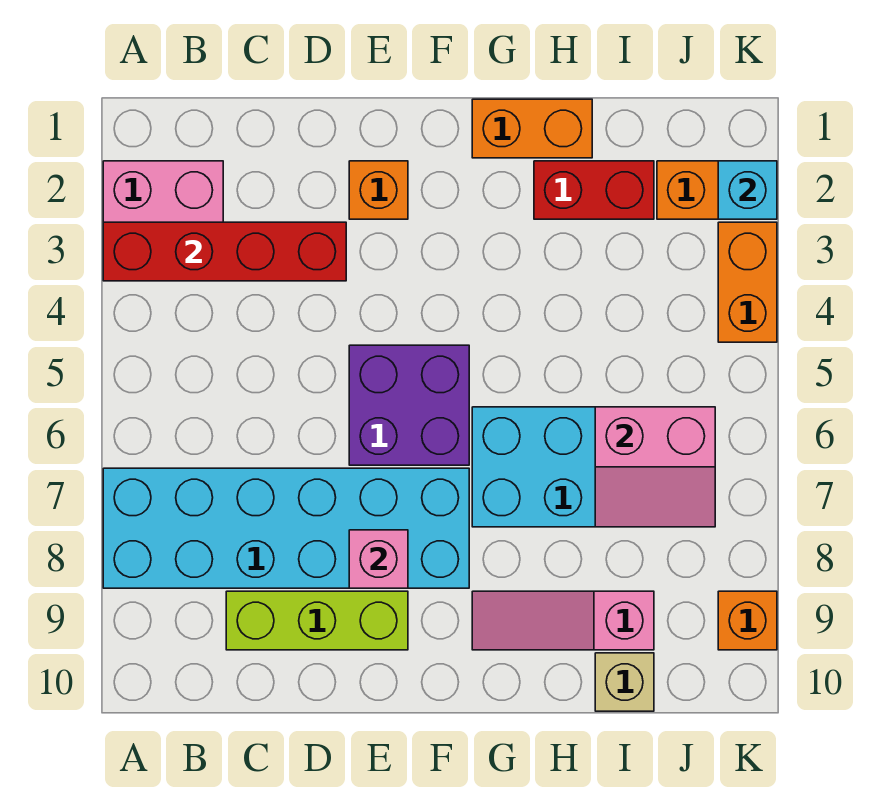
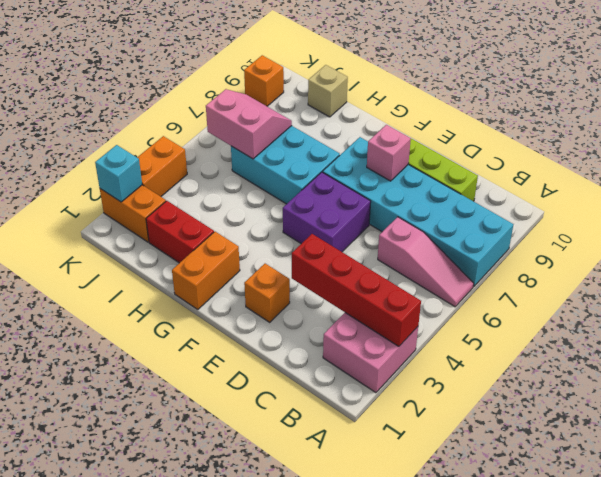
orange 1x2 brick [472,99,592,158] -> orange 1x2 brick turned to [172,232,240,310]
pink 1x3 slope [472,591,654,650] -> pink 1x3 slope moved to [378,217,474,307]

